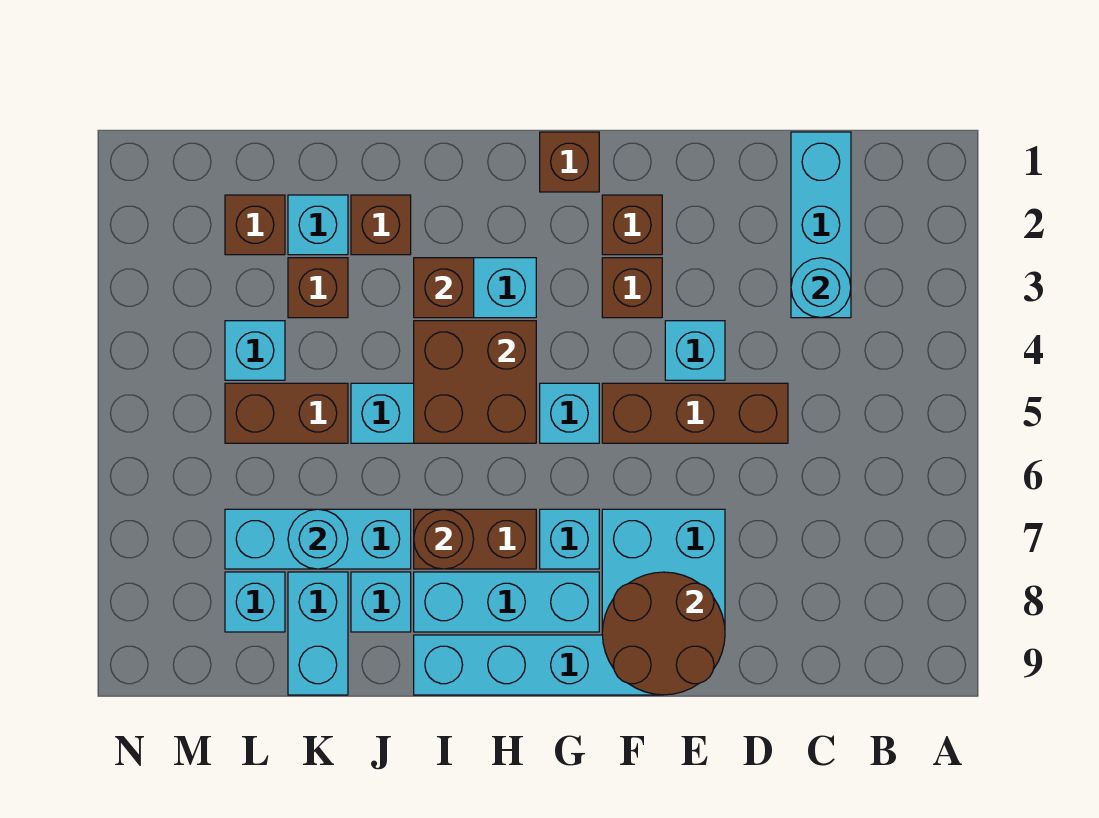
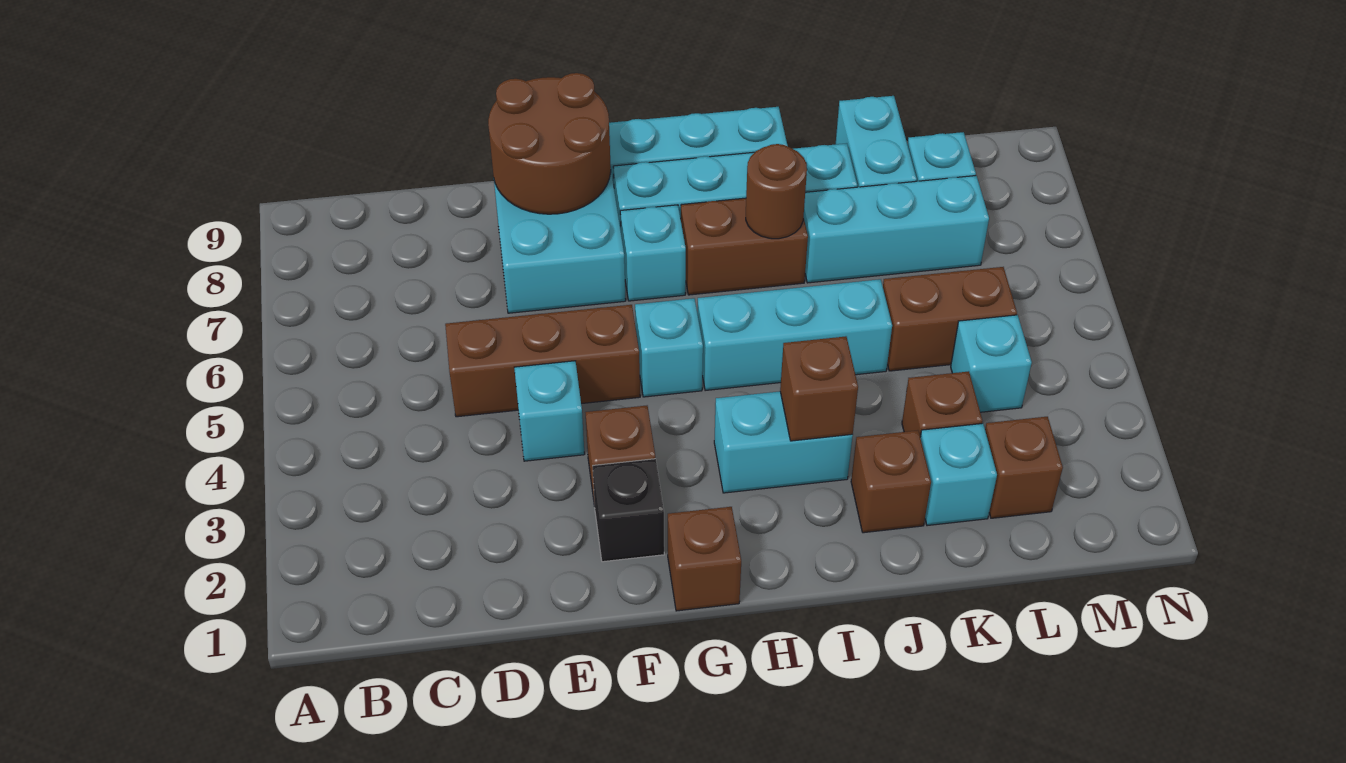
cyan 1x3 brick [791,132,851,318] -> none
cyan 1x1 round brick [791,258,851,318] -> none
brown 1x1 brick [602,195,662,255] -> black 1x1 brick [593,459,664,562]
brown 2x2 brick [414,321,536,443] -> none
cyan 1x1 round brick [288,509,348,569] -> none

